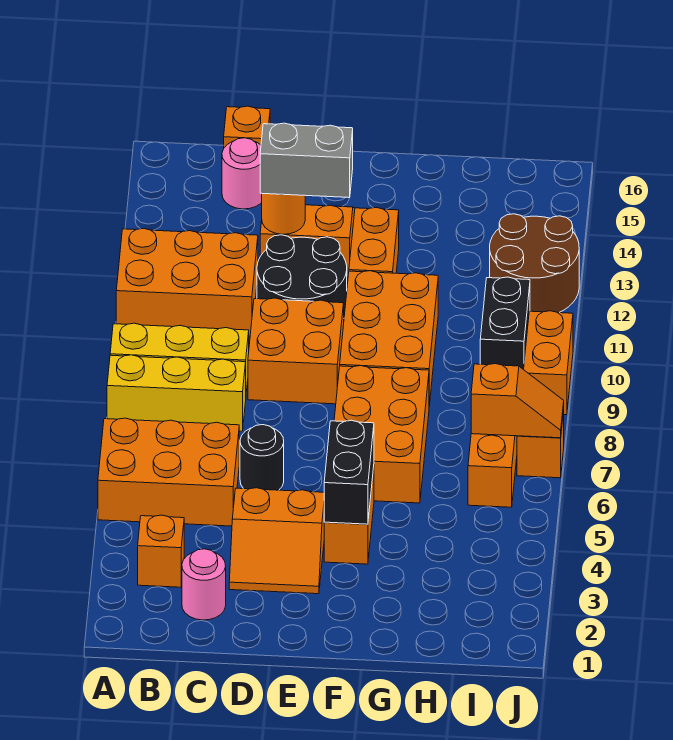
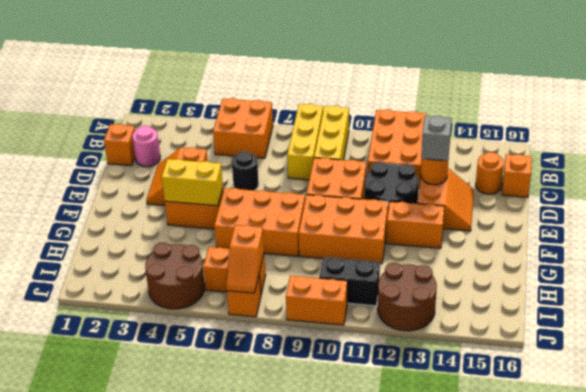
orange 2x3 brick [98,418,239,526] -> orange 2x2 brick [213,98,273,158]
orange 1x1 brick [138,515,184,587] -> orange 1x1 brick moved to [104,124,135,166]
pink 1x1 round brick [222,138,262,209] -> orange 1x1 round brick [476,152,504,194]
grey 1x2 brick [260,123,353,198] -> grey 1x1 brick [421,116,452,161]
black 1x2 brick [324,420,374,524] -> yellow 1x2 brick [162,159,223,206]
none -> brown 2x2 round brick [145,243,205,309]

